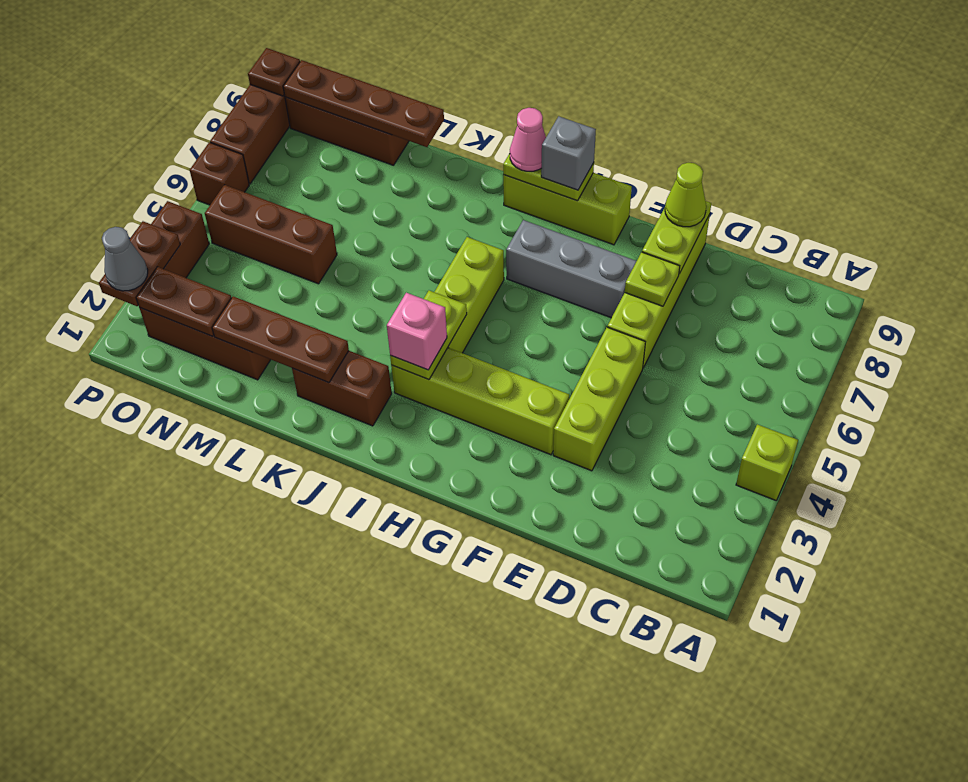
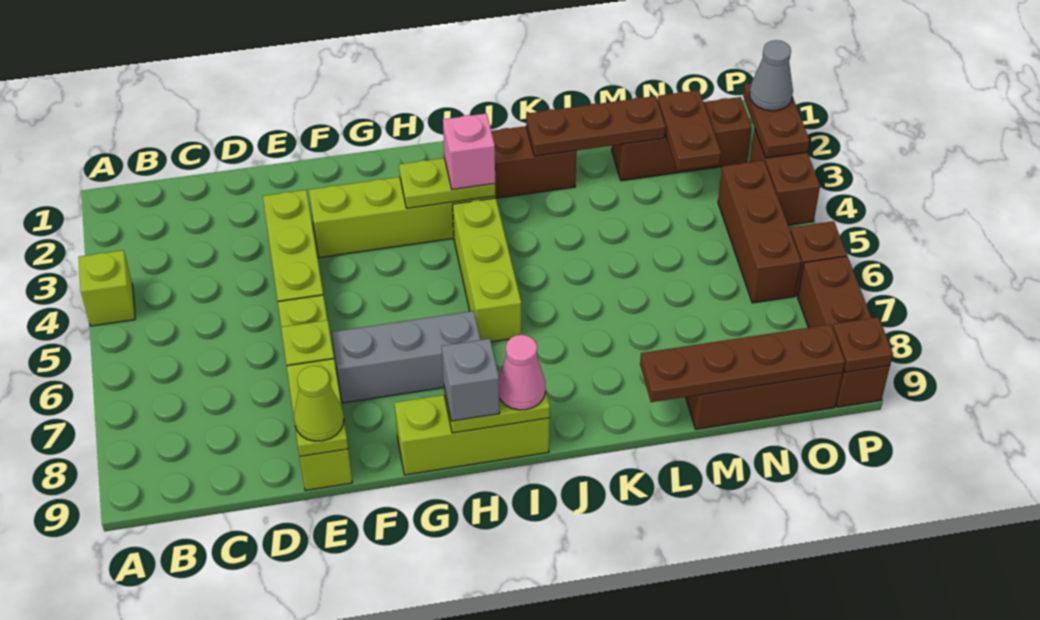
lime 1x2 plate [390,290,467,380] -> lime 1x2 plate turned to [399,158,496,208]
brown 1x3 brick [205,185,337,284] -> brown 1x3 brick turned to [718,160,801,303]
brown 1x2 plate [136,267,231,336] -> brown 1x2 plate turned to [658,90,721,170]

